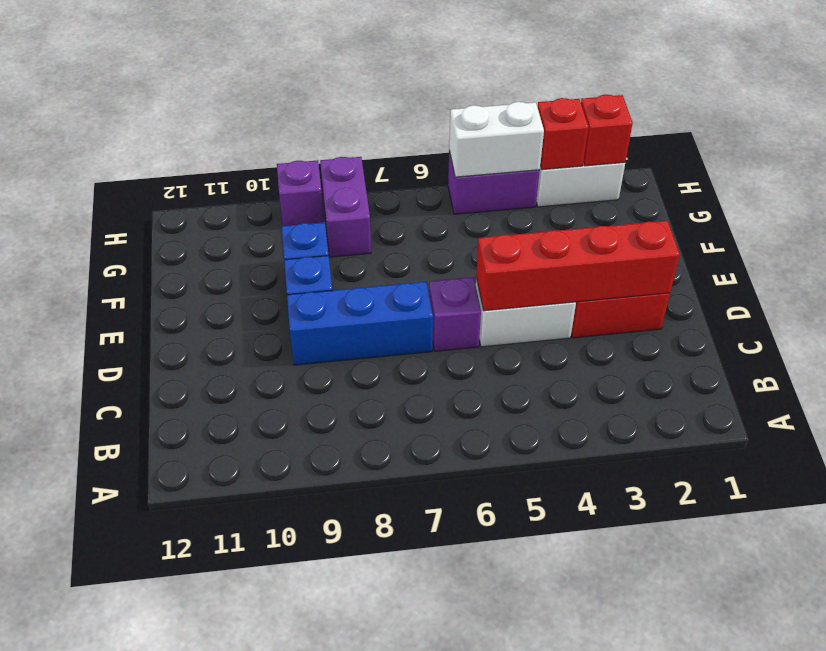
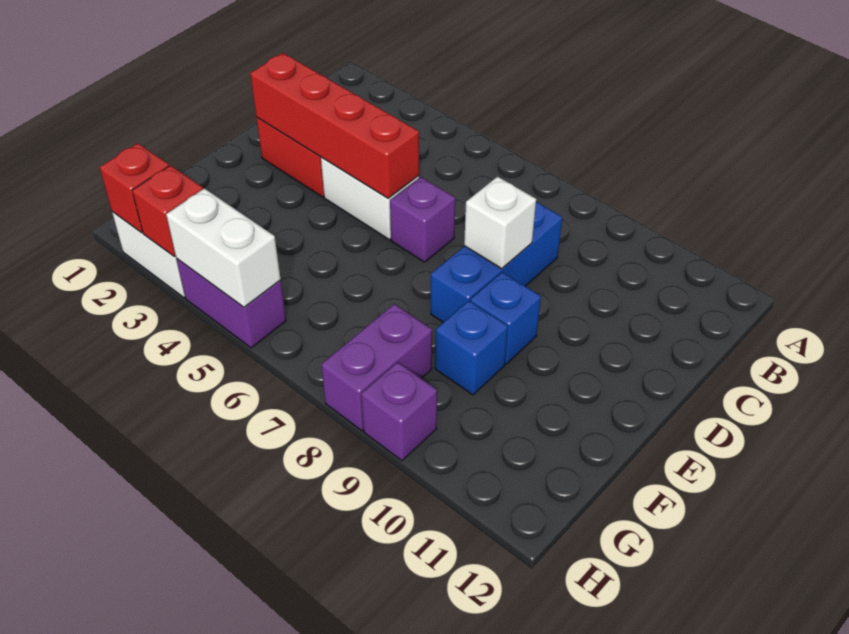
blue 1x3 brick [287,282,433,365] -> blue 1x3 brick turned to [431,202,562,322]
none -> white 1x1 brick [464,177,536,269]

